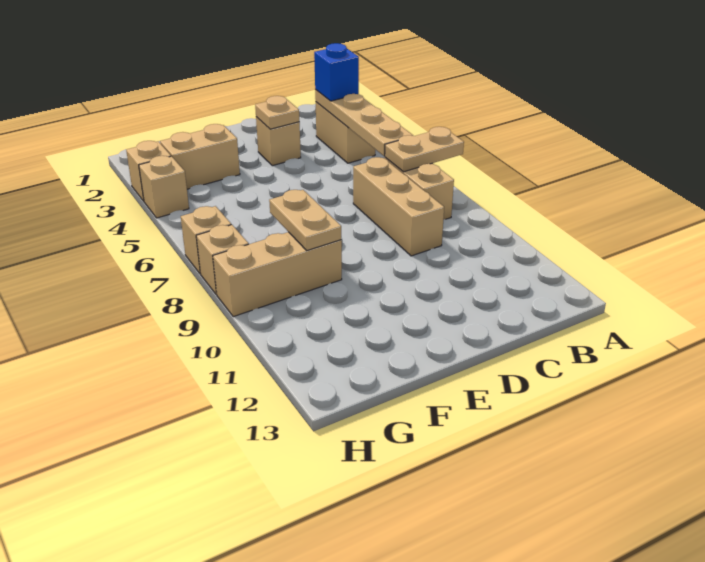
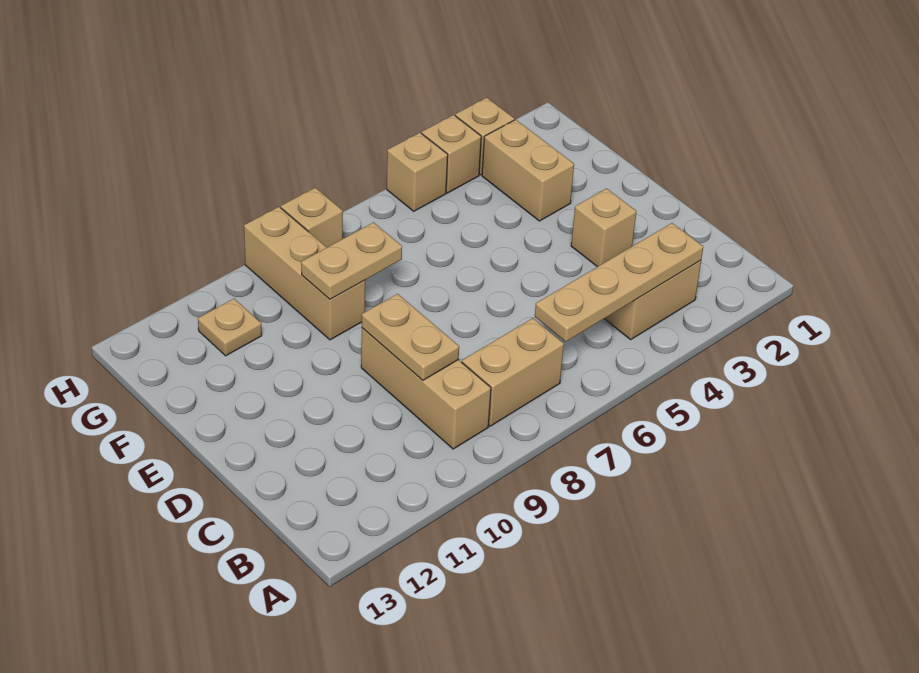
tan 1x2 plate [385,127,464,172] -> tan 1x2 plate moved to [362,294,459,380]
blue 1x1 brick [314,43,359,101] -> none
tan 1x3 brick [353,157,444,256] -> tan 1x3 brick turned to [361,328,491,449]
tan 1x1 plate [255,96,299,129] -> tan 1x1 plate moved to [198,299,262,356]
tan 1x1 brick [181,206,231,274] -> tan 1x1 brick moved to [387,133,448,211]

